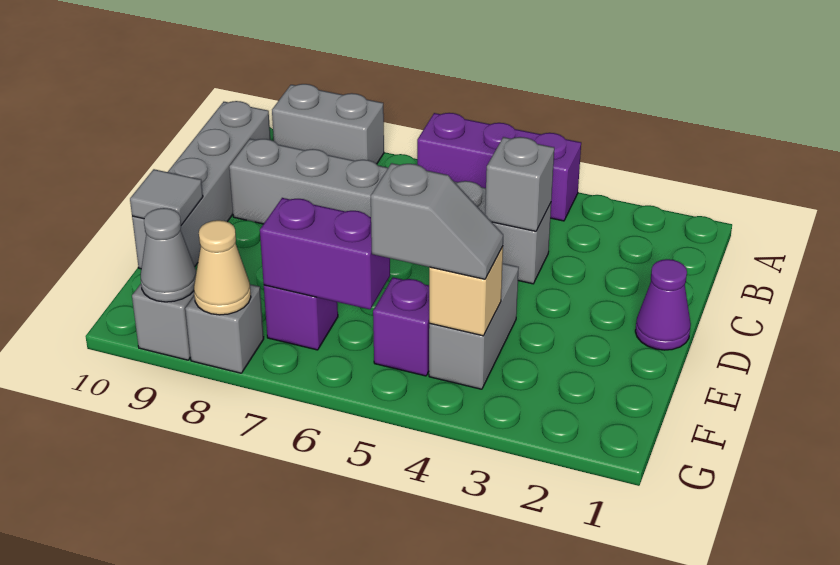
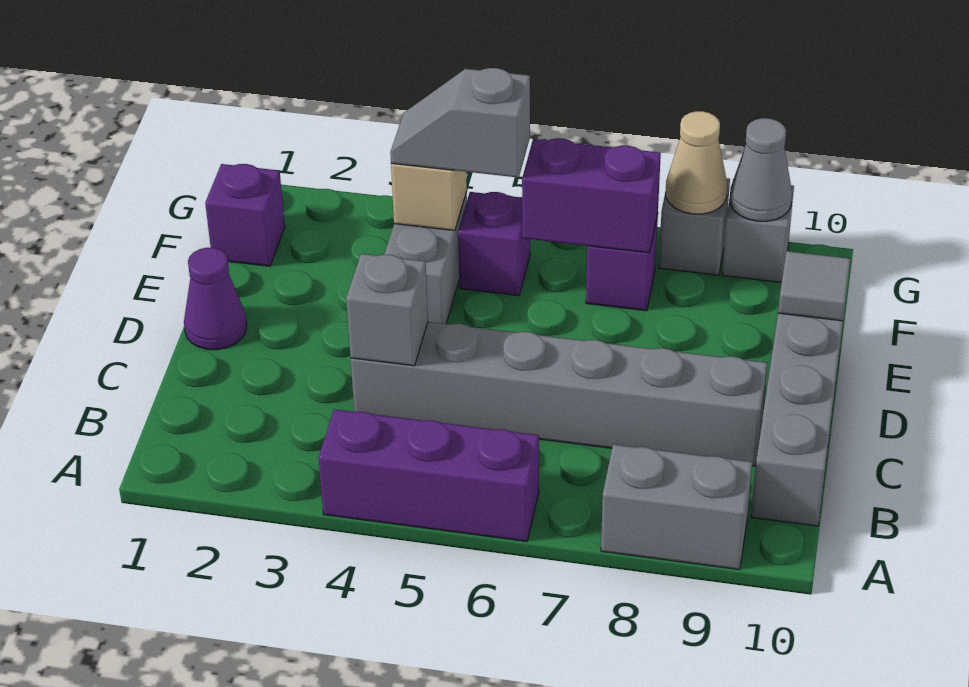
none -> purple 1x1 brick [205,164,285,266]

